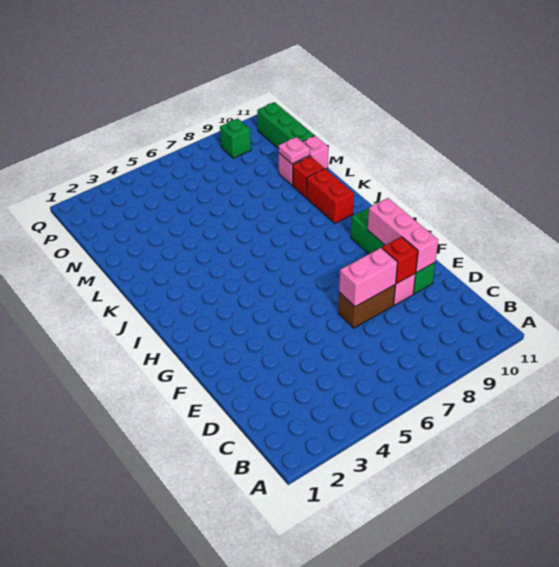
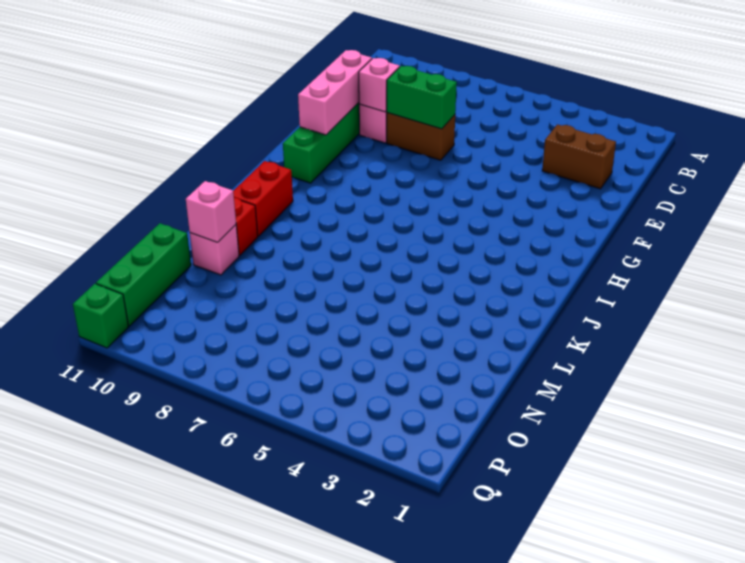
none -> brown 1x2 brick [542,124,616,189]
pink 1x2 brick [339,248,398,307] -> green 1x2 brick [387,66,457,129]
red 1x1 brick [382,237,418,284] -> pink 1x1 brick [359,58,400,112]
pink 1x2 brick [279,136,328,185] -> pink 1x1 brick [190,225,239,275]
pink 1x1 plate [279,137,310,164] -> pink 1x1 brick [186,181,236,242]
green 1x1 brick [220,119,251,158] -> green 1x1 brick moved to [73,284,128,348]

